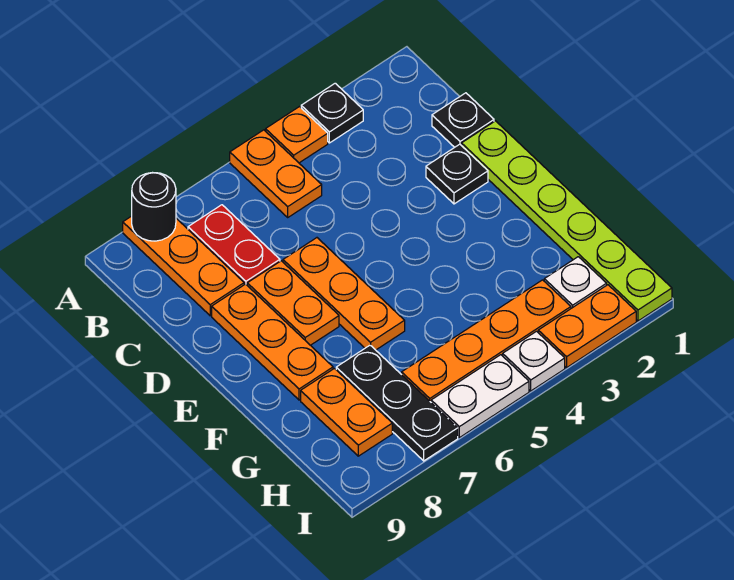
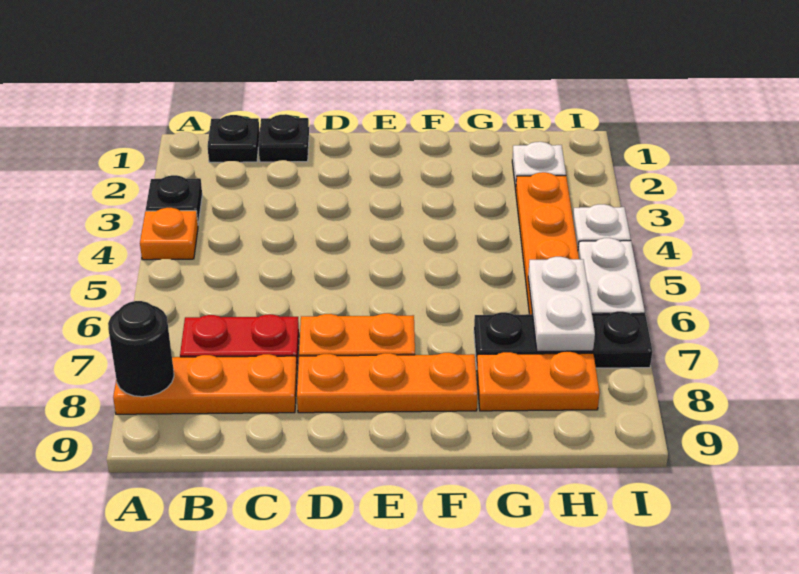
orange 1x2 plate [230,130,322,217] -> none
lime 1x6 plate [462,121,672,321] -> none
black 1x1 plate [426,144,488,204] -> black 1x1 plate moved to [208,115,260,162]
orange 1x3 plate [283,238,405,350] -> none
none -> white 1x2 plate [528,257,595,351]
orange 1x2 plate [538,285,636,368] -> none

